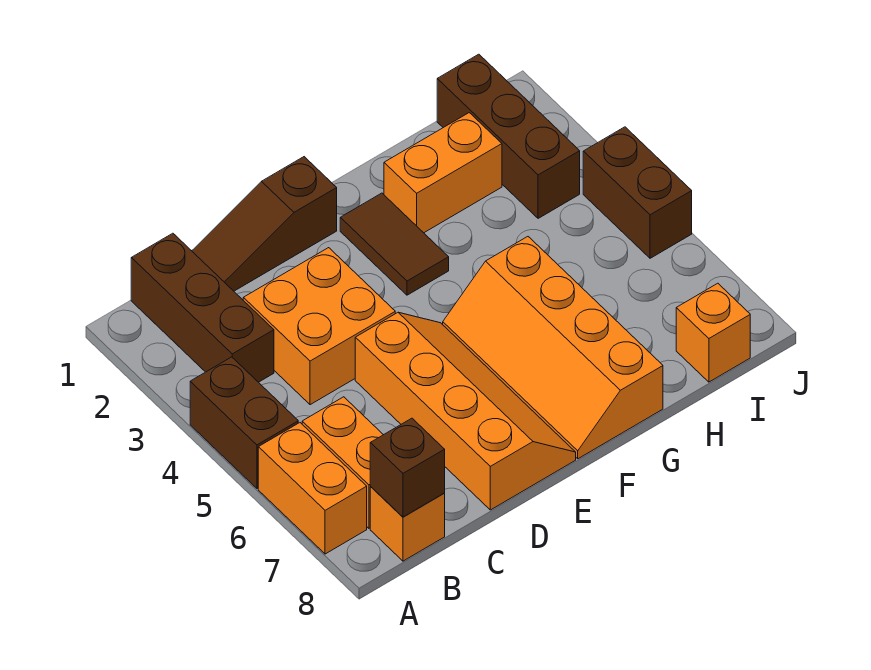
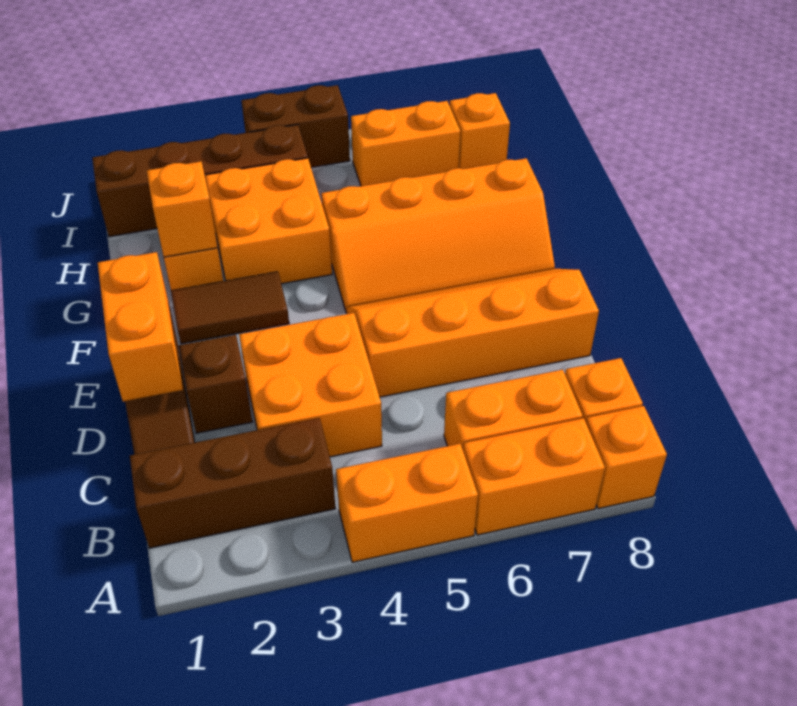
brown 1x2 brick [190,357,298,488] -> orange 1x2 brick [336,444,478,562]
none -> orange 1x1 brick [586,406,667,509]
brown 1x1 brick [370,418,445,517] -> brown 1x1 brick moved to [179,335,252,433]
none -> orange 1x2 brick [98,252,183,402]
none -> orange 1x1 brick [147,161,218,257]
none -> orange 2x2 brick [205,158,332,284]
brown 1x3 brick [437,54,580,218] -> brown 1x4 brick [92,125,308,237]
none -> orange 1x2 brick [351,101,461,186]

